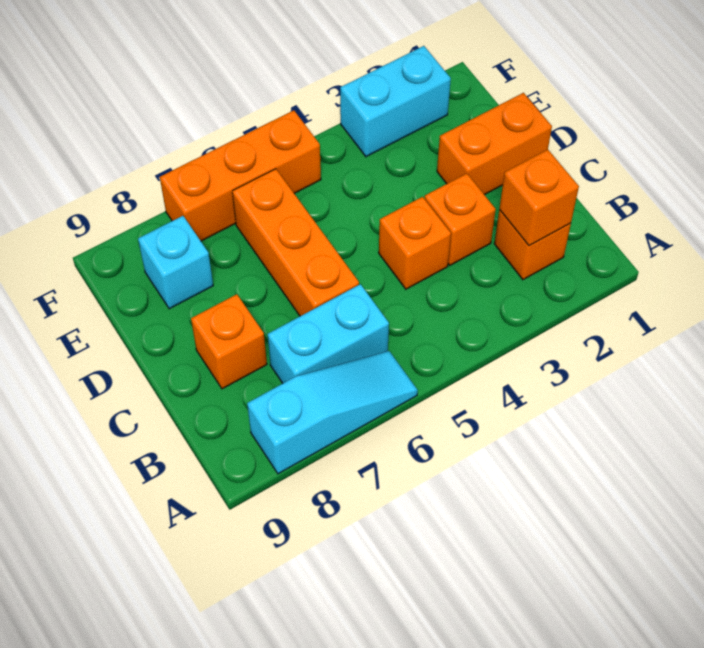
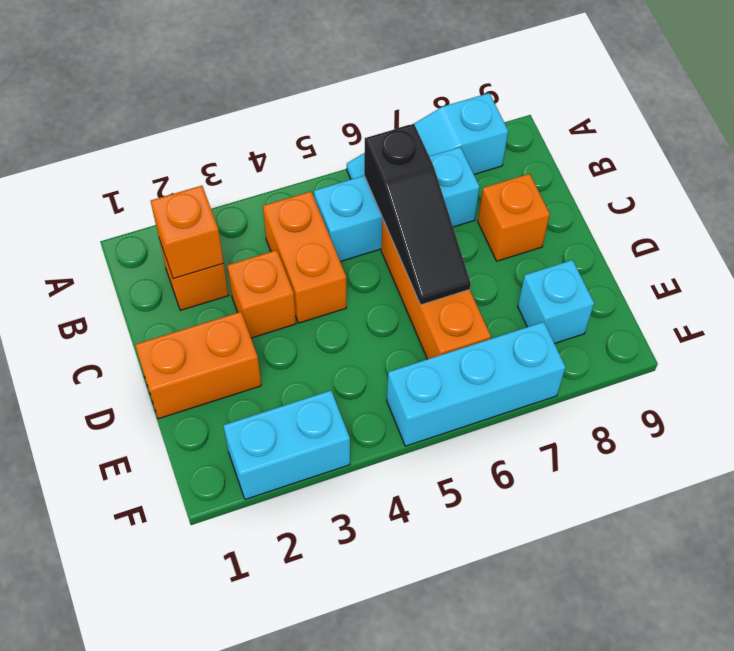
cyan 1x2 brick [268,284,389,383] -> cyan 1x3 brick [314,147,479,262]
none -> black 1x3 slope [364,124,471,305]
orange 1x1 brick [379,197,451,289] -> orange 1x2 brick [263,191,346,323]
orange 1x3 brick [160,110,321,241] -> cyan 1x3 brick [387,322,566,446]

